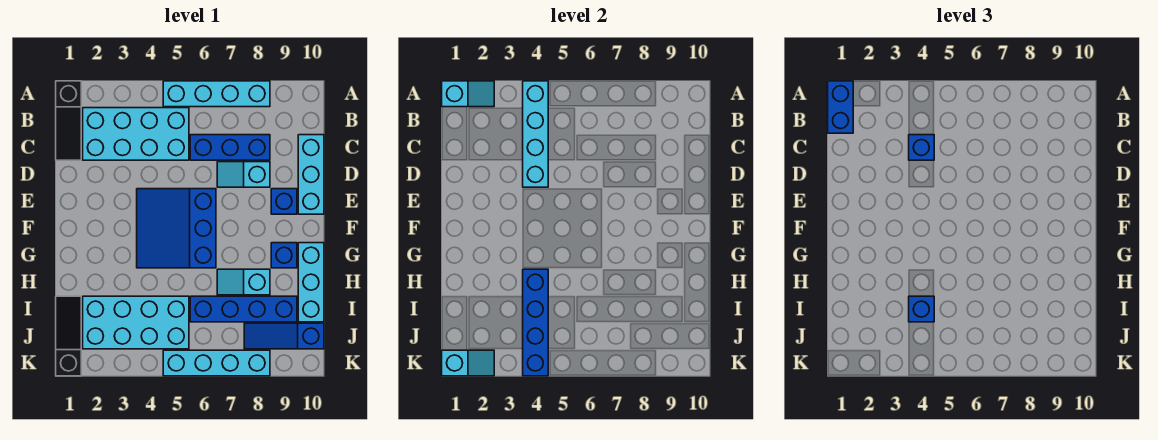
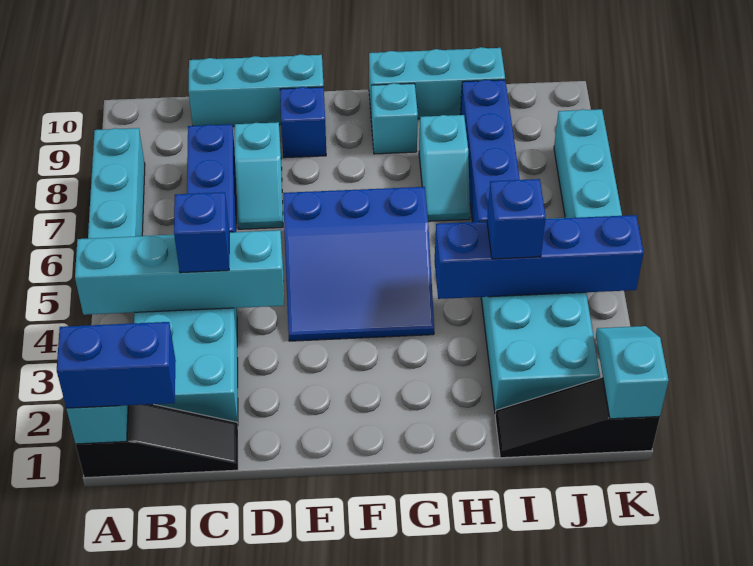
blue 1x1 brick [271,243,297,268] -> cyan 1x1 brick [371,83,418,154]
blue 1x3 slope [244,323,324,349] -> none

